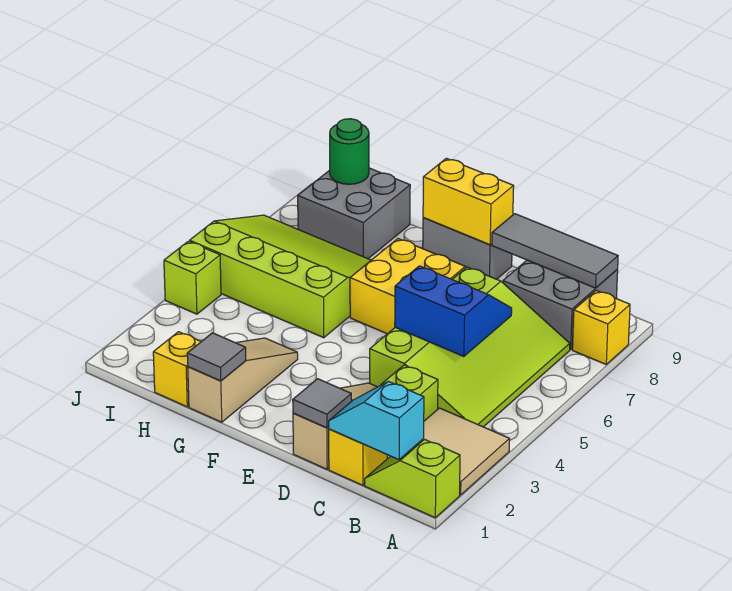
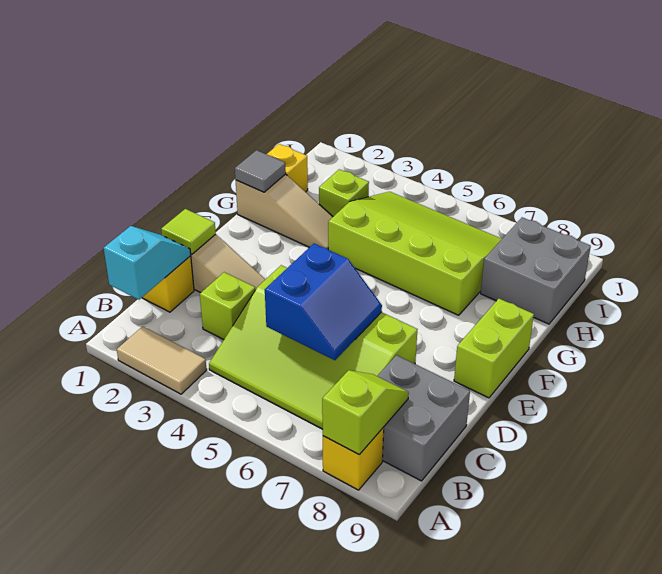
lime 1x2 slope [365,440,460,518] -> lime 1x2 slope moved to [322,370,409,455]
tan 2x2 tile [390,408,510,495] -> tan 1x2 tile [117,326,207,394]
grey 1x3 tile [492,214,618,288] -> none
grey 1x1 tile [293,379,352,428] -> lime 1x1 tile [161,209,216,255]
yellow 2x2 brick [350,239,465,334] -> none
grey 1x2 brick [423,218,512,279] -> lime 1x2 brick [454,299,534,398]
yellow 1x2 brick [423,158,514,245] -> none
lime 3x4 slope [190,215,371,338] -> lime 3x4 slope turned to [328,192,502,315]
green 1x1 round brick [330,119,369,184] -> none
lime 1x1 brick [164,241,221,314] -> lime 1x1 brick moved to [319,169,369,217]

